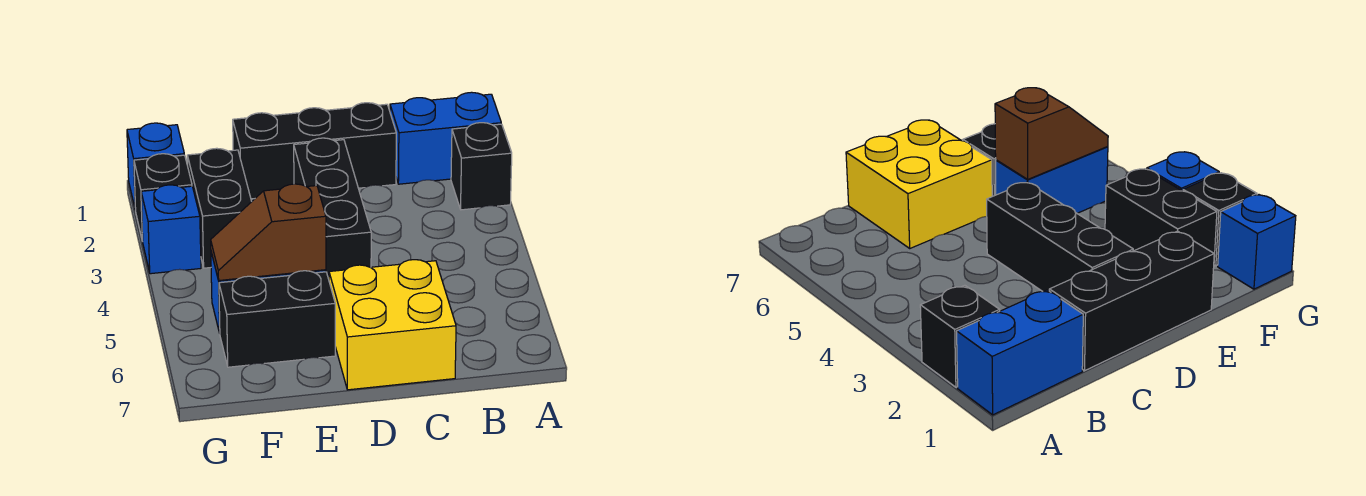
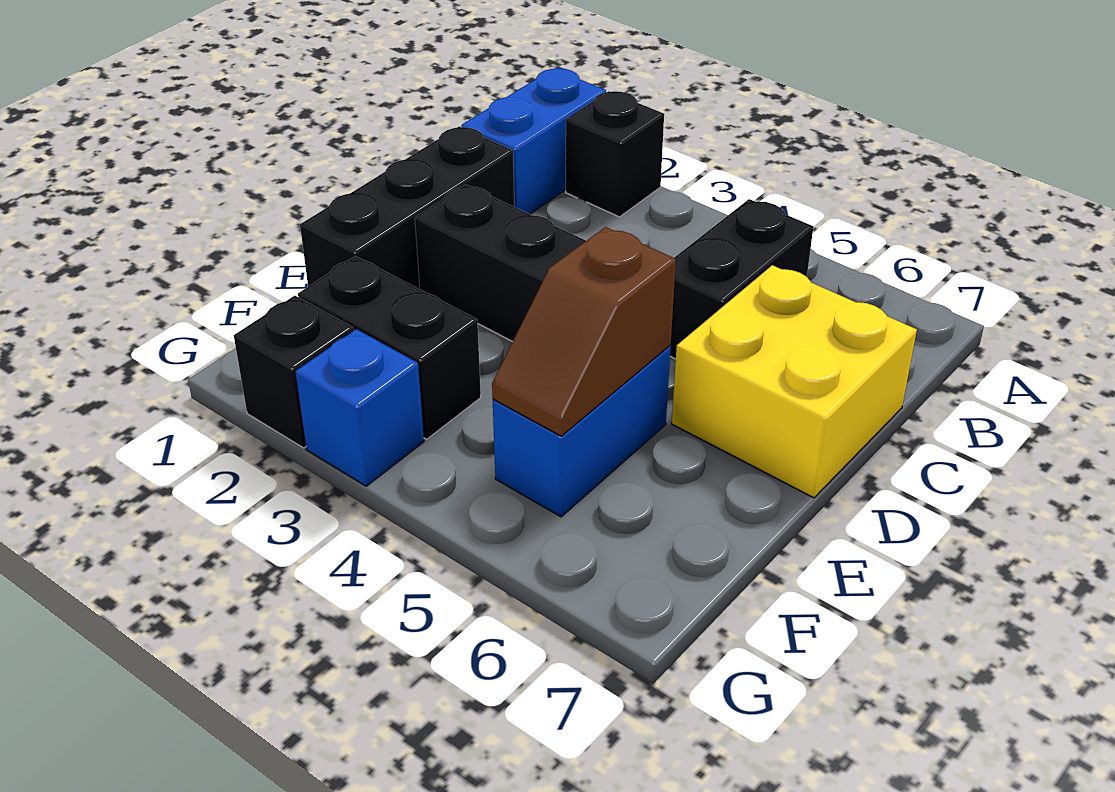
black 1x2 brick [219,271,335,367] -> black 1x2 brick moved to [670,199,813,359]
blue 1x1 brick [127,123,184,210] -> none

